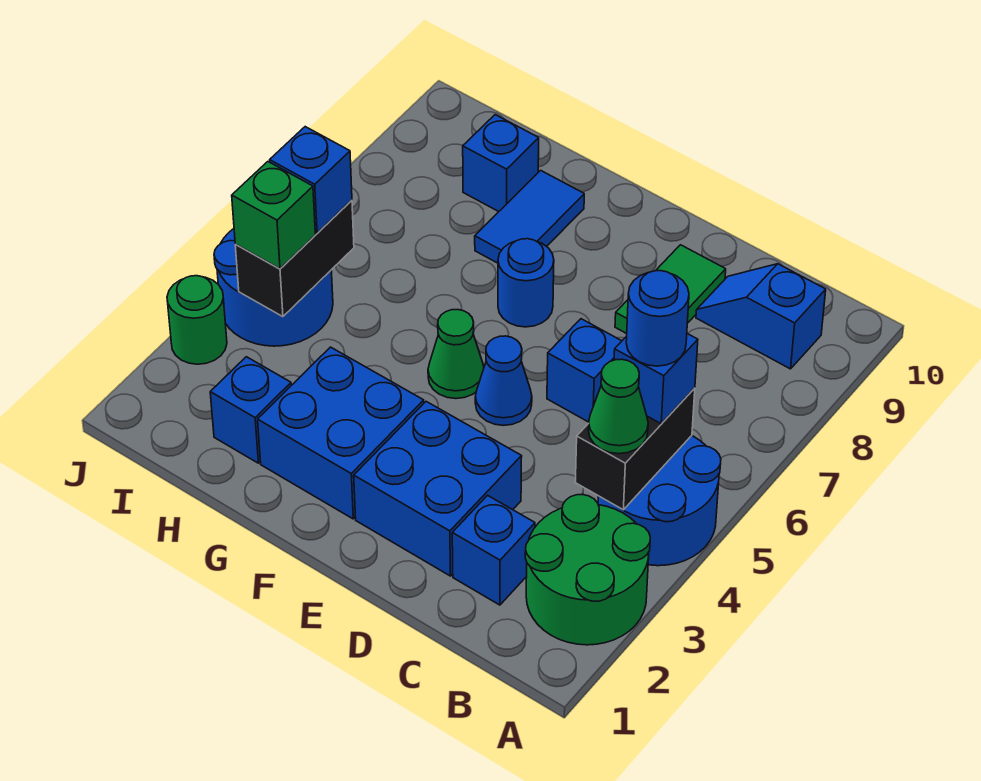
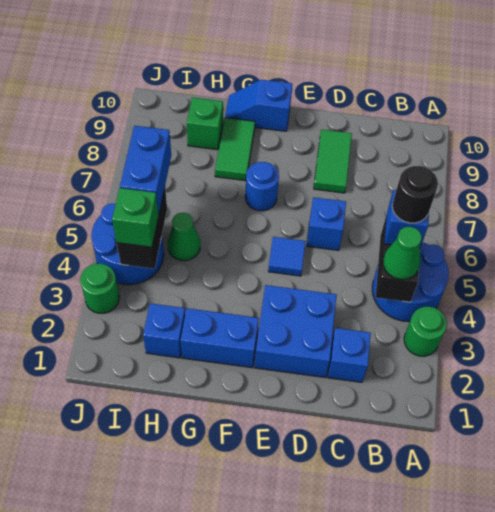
green 2x2 round brick [525,495,650,645] -> green 1x1 round brick [404,307,447,356]
blue 1x1 round brick [626,271,689,366] -> black 1x1 round brick [392,166,438,223]
blue 1x2 slope [696,264,826,369] -> blue 1x2 slope moved to [225,80,292,131]
blue 1x1 cone [475,336,532,425] -> blue 1x1 tile [268,237,306,276]
blue 2x2 brick [258,347,424,519] -> blue 1x2 brick [181,308,259,368]
green 1x1 cone [428,309,484,399] -> green 1x1 cone moved to [168,213,200,261]
blue 1x2 tile [475,170,584,263] -> green 1x2 tile [215,118,255,181]
blue 1x1 brick [463,115,539,212] -> green 1x1 brick [187,98,223,150]
blue 1x1 brick [270,127,352,233] -> blue 1x2 brick [120,126,171,215]

